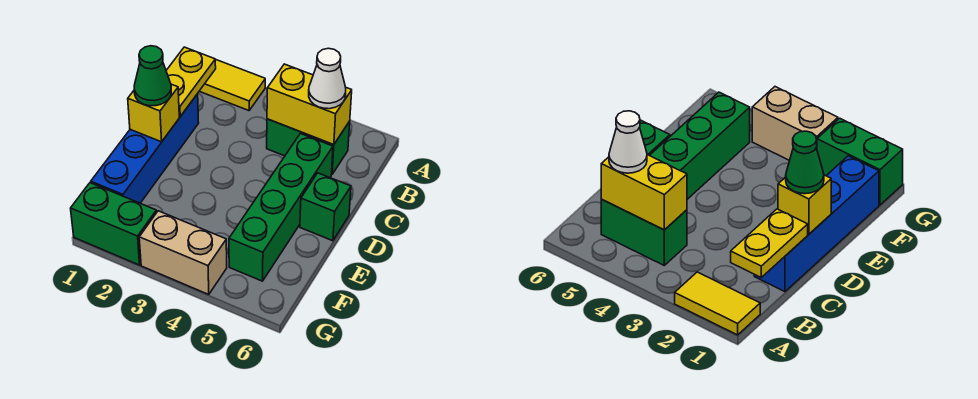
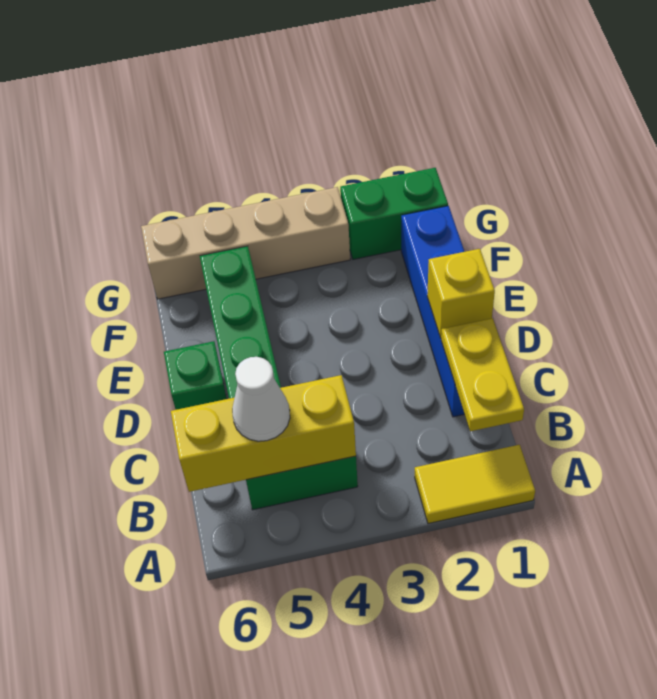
yellow 1x2 brick [267,64,352,145] -> yellow 1x3 brick [171,375,356,492]
green 1x1 cone [134,46,171,106] -> none
tan 1x2 brick [139,211,227,295] -> tan 1x4 brick [141,187,350,299]

